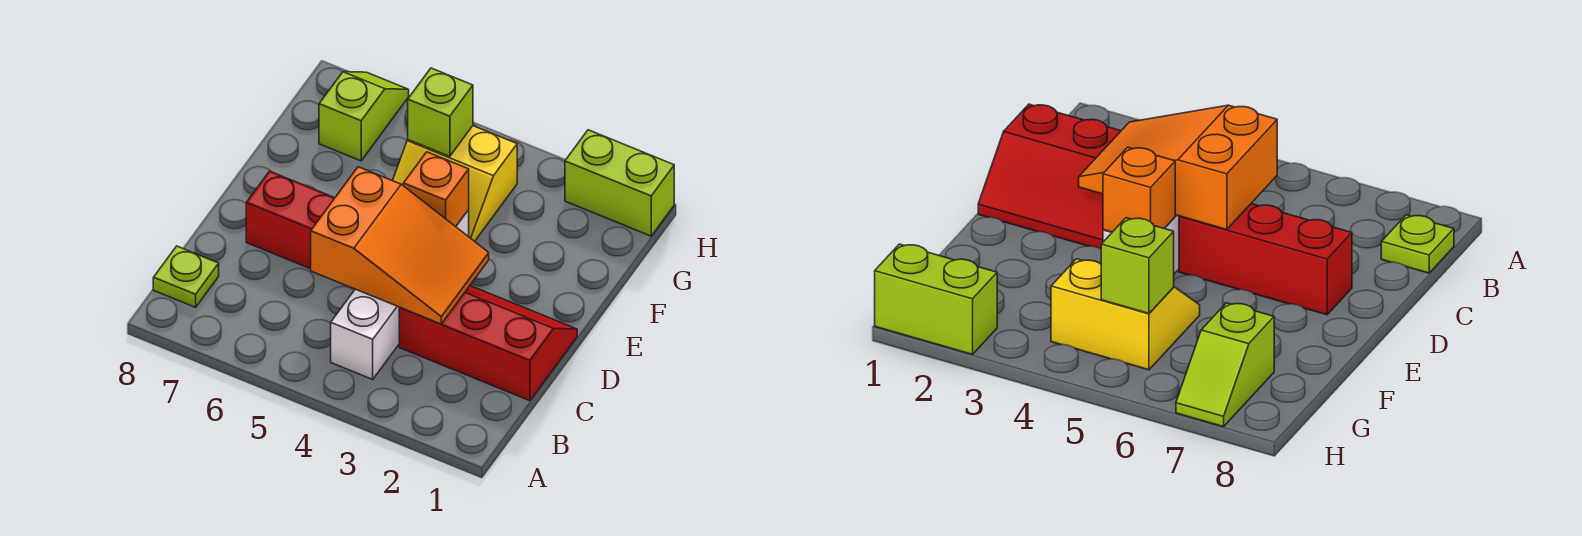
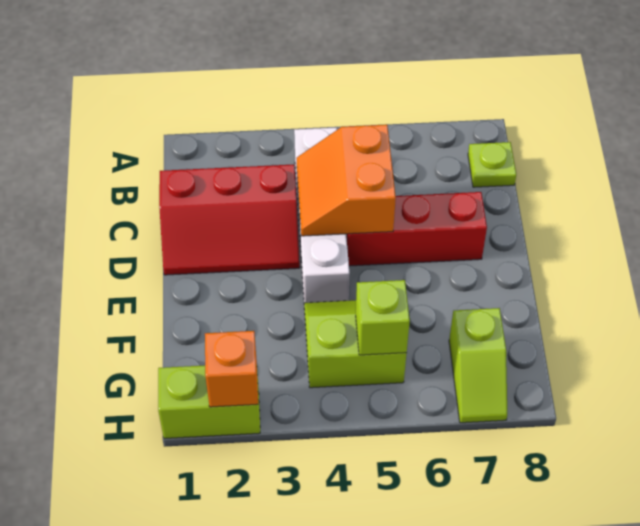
orange 2x3 slope [311,167,489,324] -> orange 2x2 slope [296,125,396,236]
orange 1x1 brick [403,152,469,227] -> orange 1x1 brick moved to [205,331,258,407]
yellow 2x2 slope [393,126,517,241] -> lime 2x2 slope [304,300,407,388]

